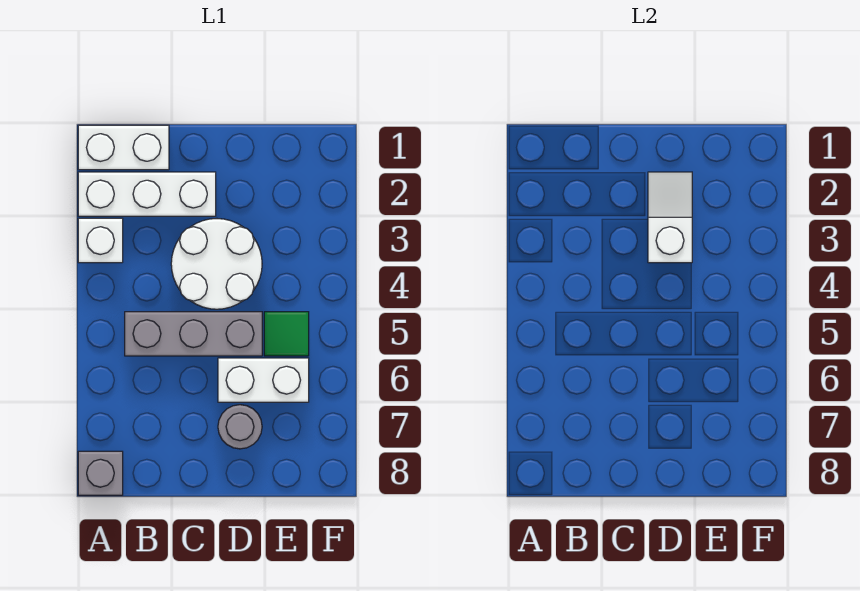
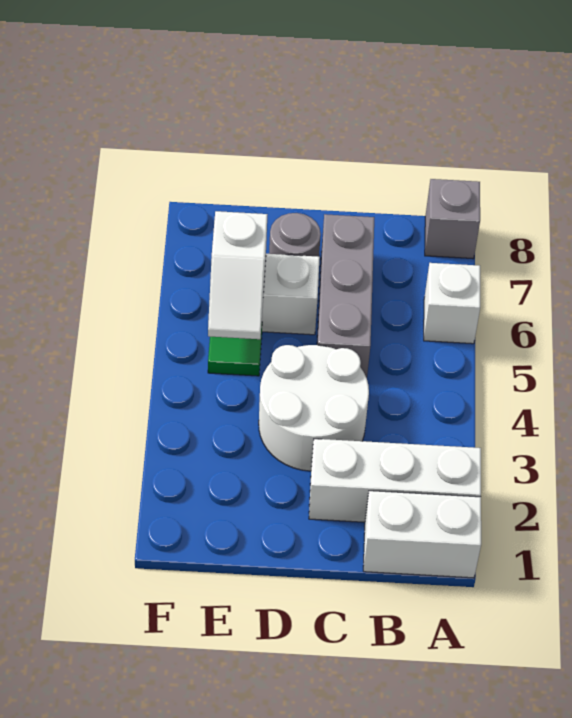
white 1x1 brick [78,218,123,263] -> white 1x1 brick moved to [424,263,480,344]
grey 1x3 brick [125,312,262,356] -> grey 1x3 brick turned to [317,214,374,378]
white 1x2 slope [648,172,692,263] -> white 1x2 slope moved to [208,211,267,339]

